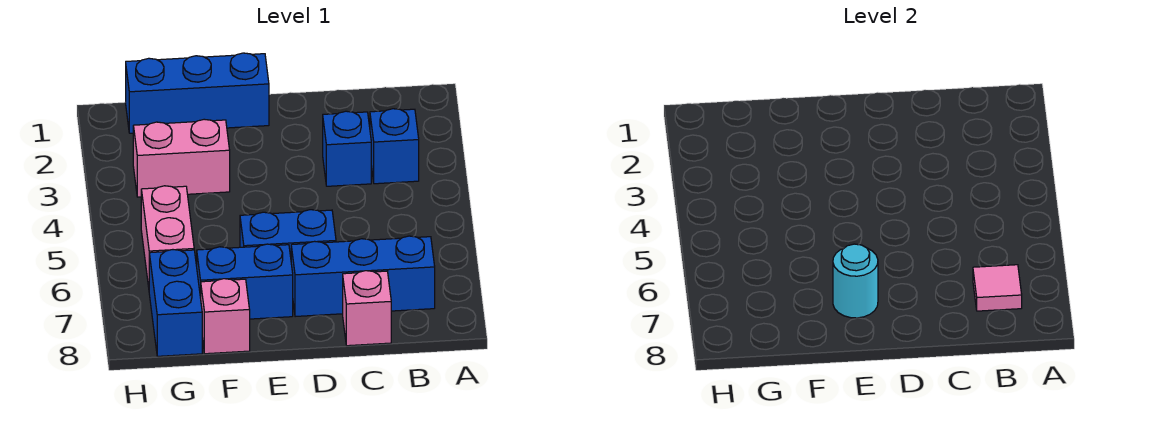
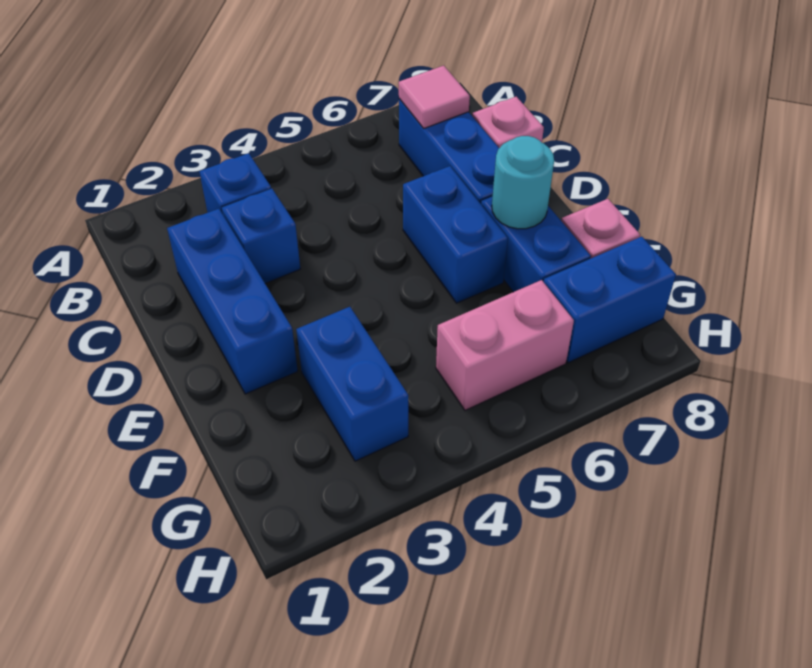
blue 1x3 brick [126,53,269,133] -> blue 1x3 brick moved to [167,209,298,394]
pink 1x2 brick [133,119,230,197] -> blue 1x2 brick [296,307,408,461]

